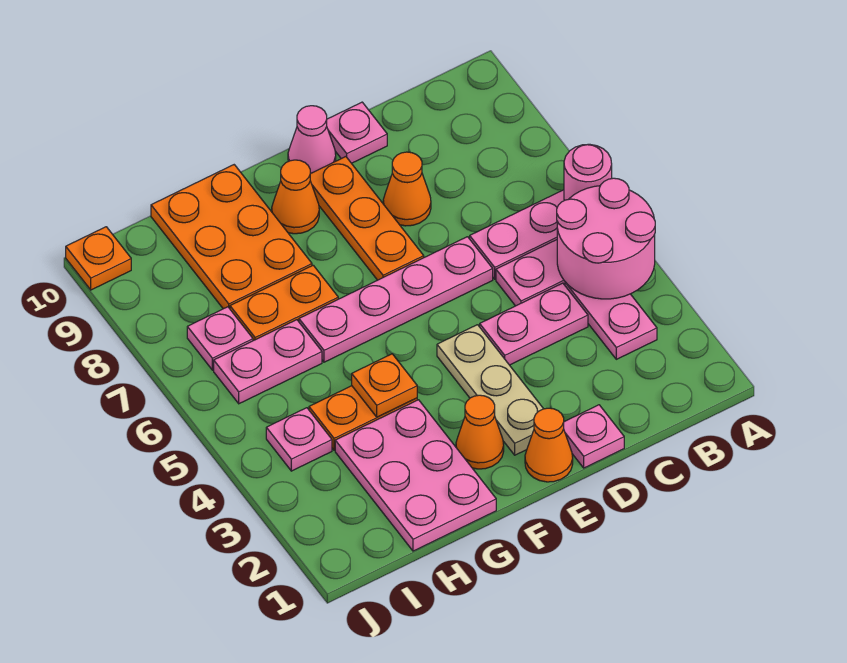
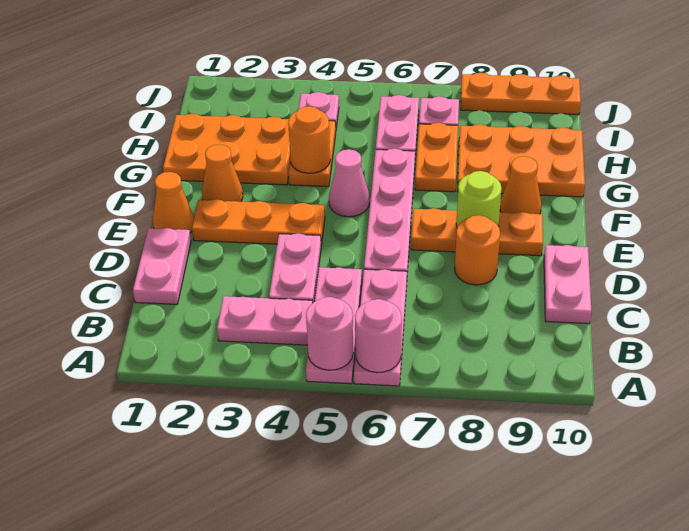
pink 2x2 round brick [557,178,655,299] -> pink 1x1 round brick [306,297,353,370]
pink 1x1 plate [564,405,624,468] -> pink 1x2 plate [133,228,191,304]
orange 1x1 cone [383,152,431,226] -> orange 1x1 round brick [455,215,500,285]
pink 1x1 plate [327,102,387,163] -> pink 1x2 plate [544,245,591,324]
tan 1x3 plate [437,325,543,455] -> orange 1x3 plate [192,199,325,245]
none -> lime 1x1 round brick [456,171,501,227]
pink 1x1 cone [288,106,336,173] -> pink 1x1 cone moved to [329,149,369,217]
pink 2x3 plate [335,400,496,551] -> orange 2x3 plate [163,114,291,185]
orange 1x1 plate [352,354,417,417] -> orange 1x1 round brick [288,106,330,173]
orange 1x1 plate [66,227,131,290] -> orange 1x3 plate [461,73,581,115]

